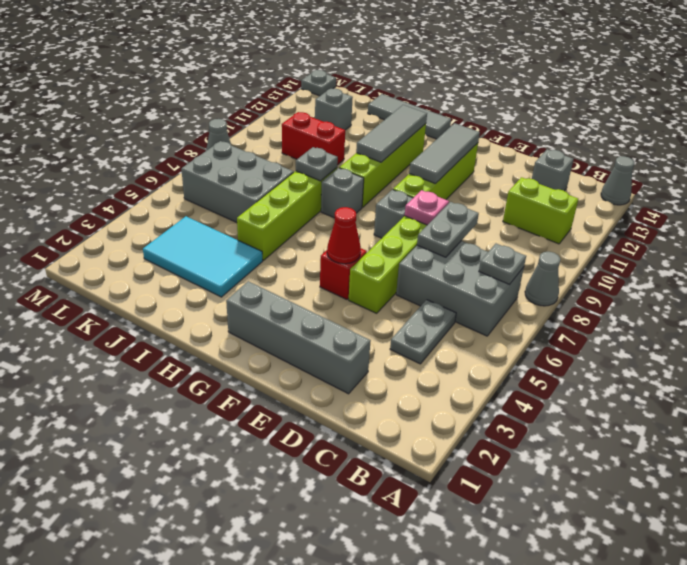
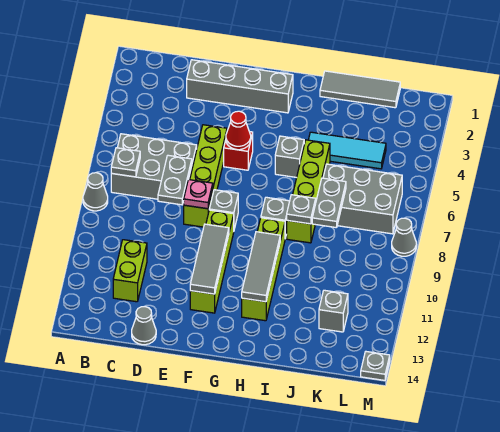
grey 1x1 cone [601,156,634,205] -> grey 1x1 cone moved to [132,307,156,345]
lime 1x2 brick [503,177,578,244] -> lime 1x2 brick turned to [113,240,147,302]
grey 1x2 plate [390,300,456,364] -> grey 1x2 plate moved to [312,178,346,228]
grey 1x1 brick [532,149,574,191] -> grey 1x1 brick moved to [275,136,304,178]
grey 1x3 tile [368,94,451,139] -> grey 1x3 tile moved to [320,71,400,108]
cyan 2x3 tile [143,216,263,297] -> cyan 1x3 tile [309,132,386,169]
red 1x2 brick [282,112,345,165] -> none

